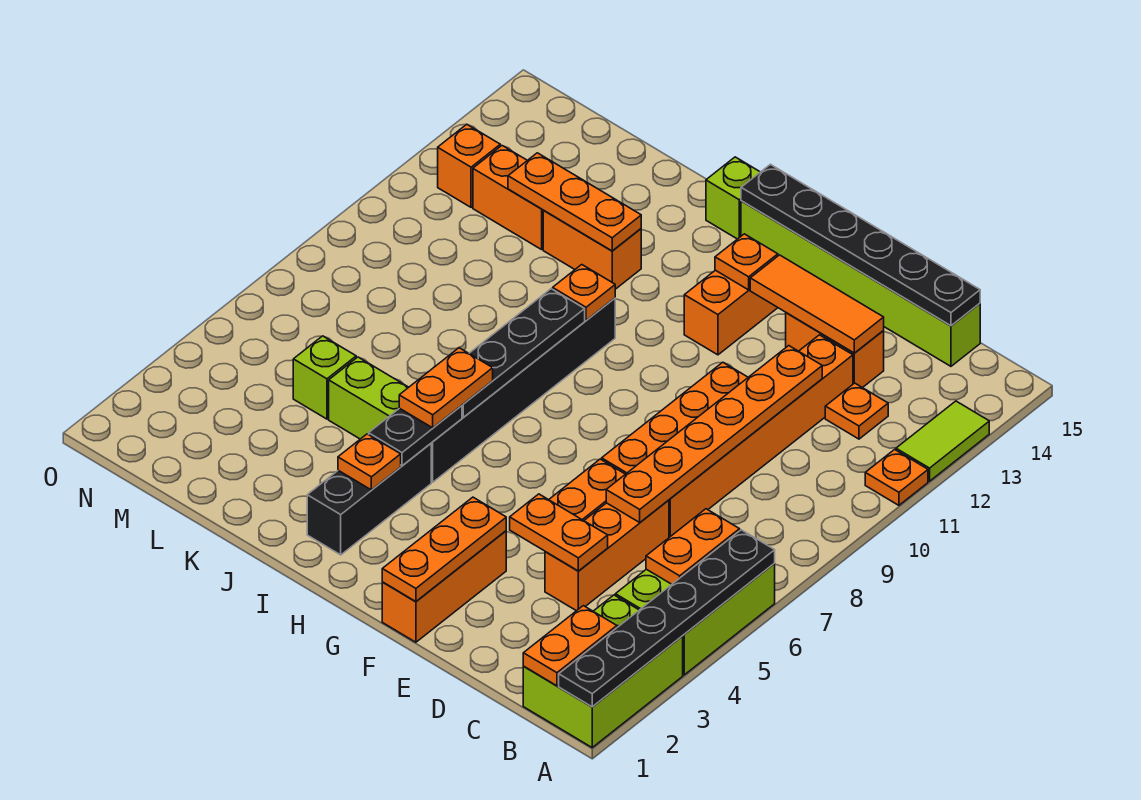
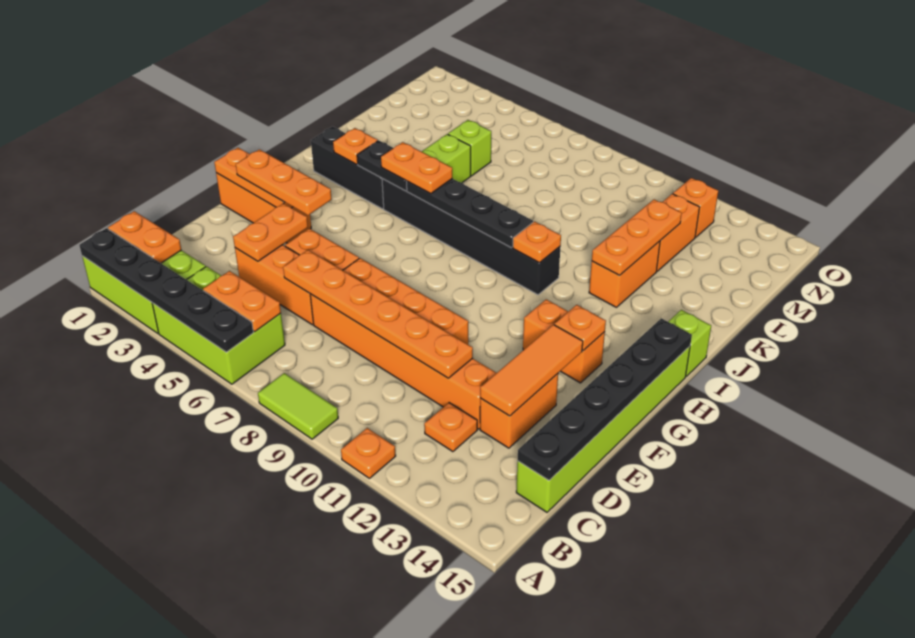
lime 1x2 tile [896,401,989,481] -> lime 1x2 tile moved to [258,373,338,439]
none -> orange 1x3 plate [236,149,332,215]

